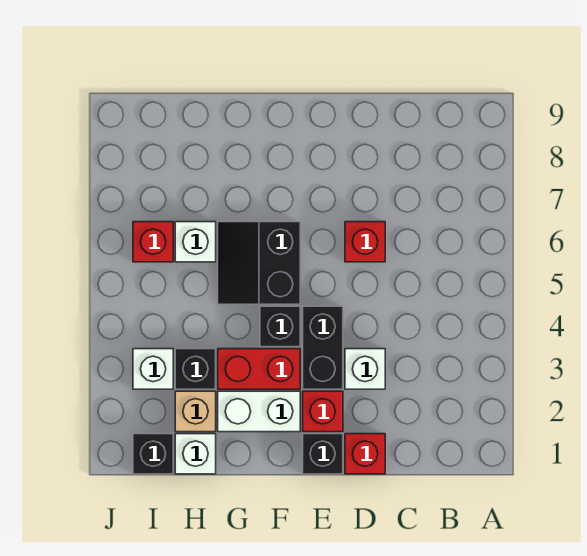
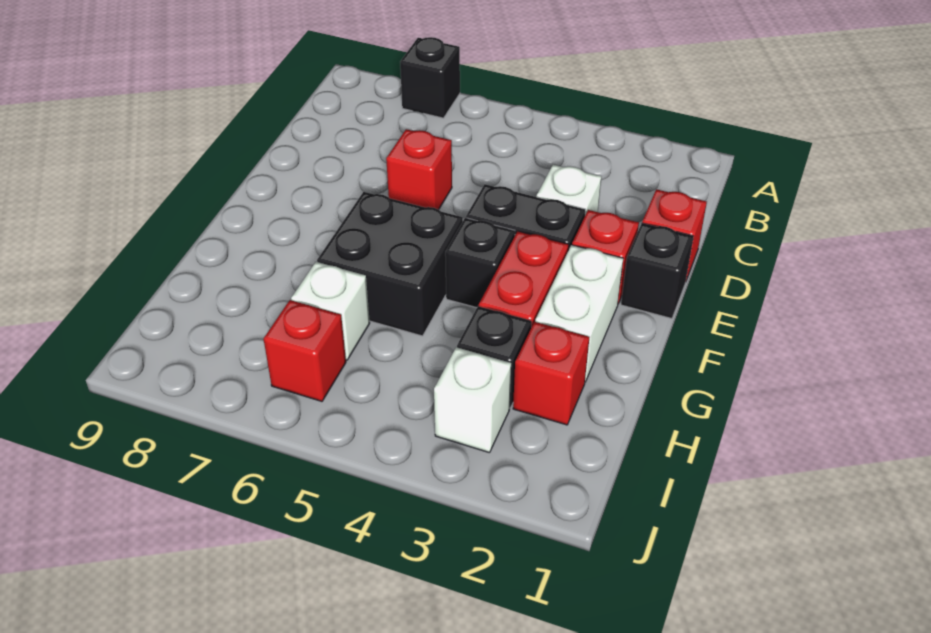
black 2x2 slope [218,222,300,304] -> black 2x2 brick [317,192,463,336]
white 1x1 brick [175,434,216,474] -> none
tan 1x1 brick [175,391,216,432] -> red 1x1 brick [513,322,589,425]
black 1x1 brick [133,434,173,474] -> black 1x1 brick moved to [400,37,460,118]

